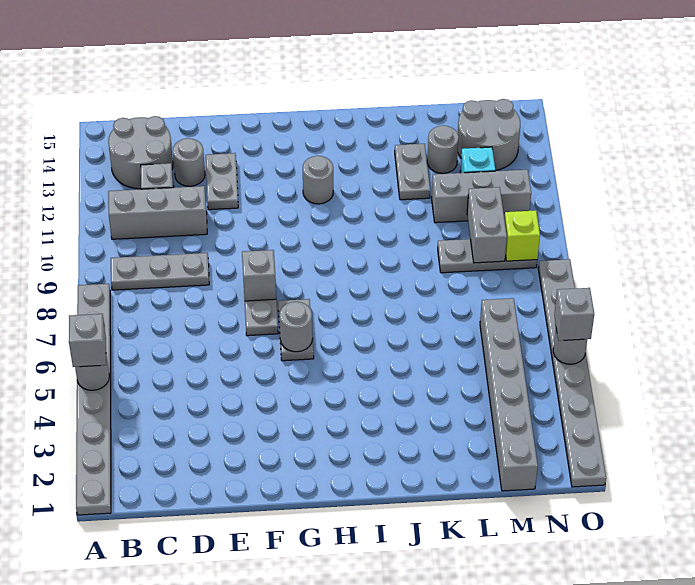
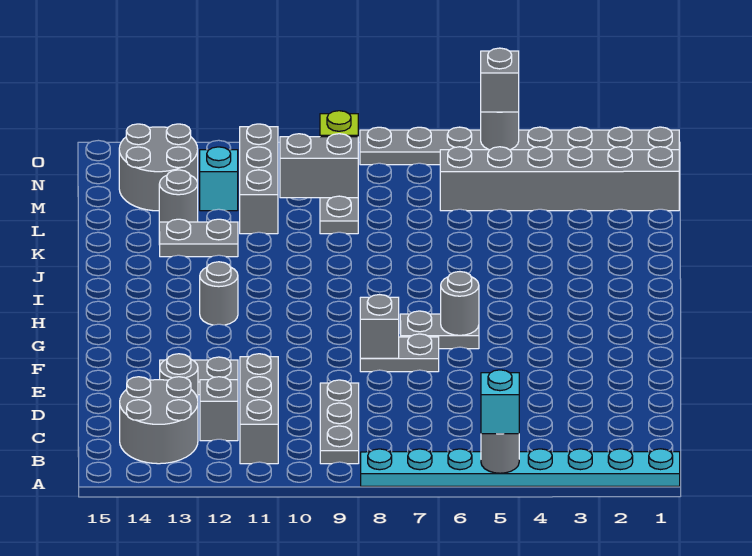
grey 1x8 plate [76,284,111,515] -> cyan 1x8 plate [361,449,680,486]
grey 1x1 brick [69,314,106,367] -> cyan 1x1 brick [481,370,519,434]

